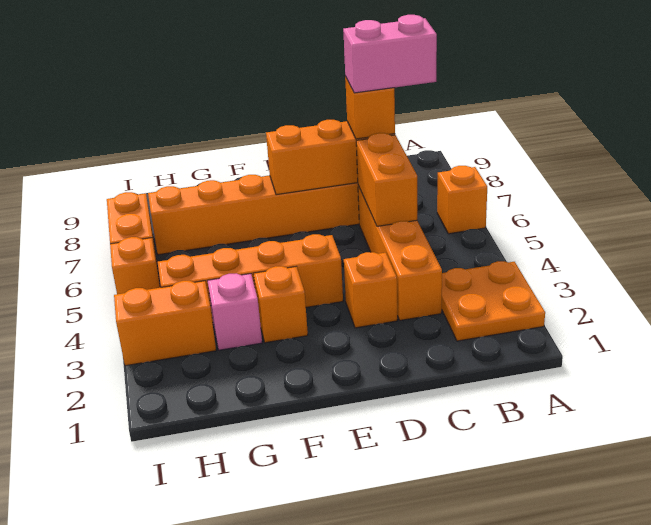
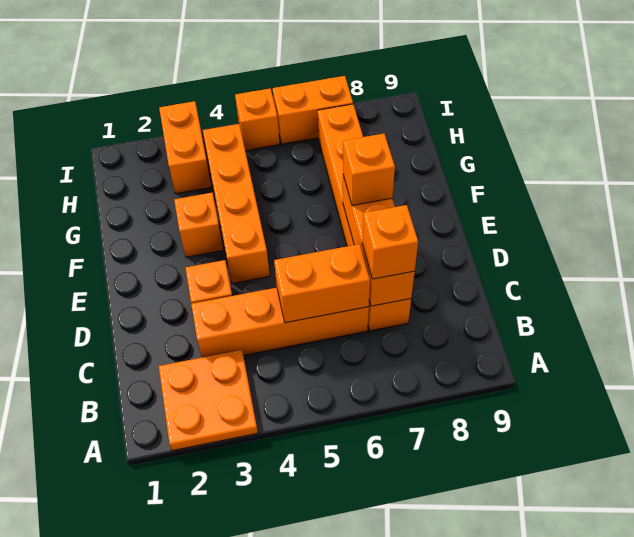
orange 1x1 brick [437,166,487,234] -> orange 1x1 brick moved to [343,133,395,206]
pink 1x2 brick [343,15,437,93] -> none
pink 1x1 brick [208,273,262,350] -> none

